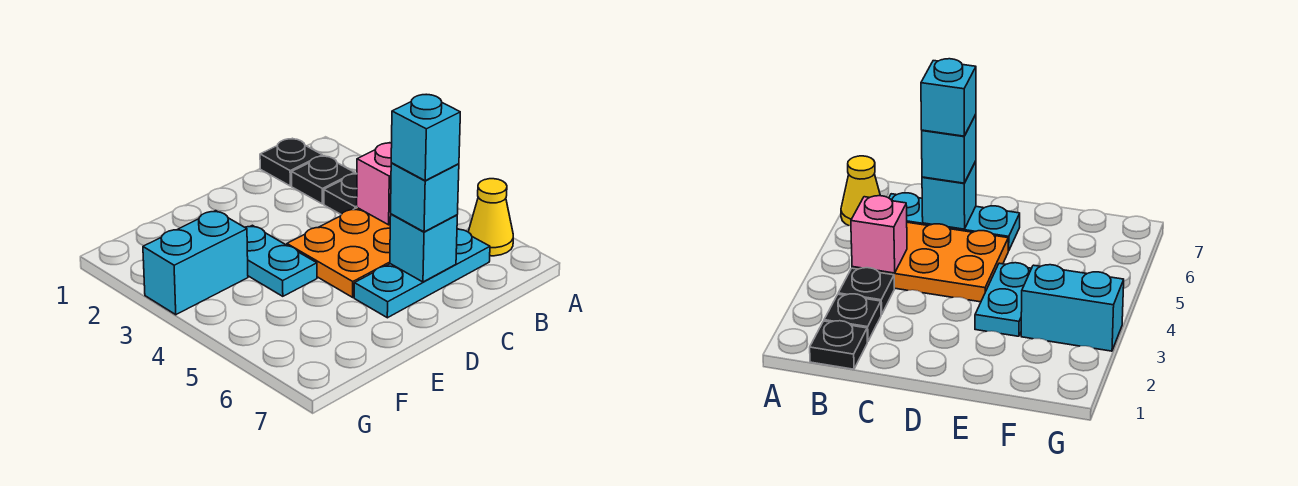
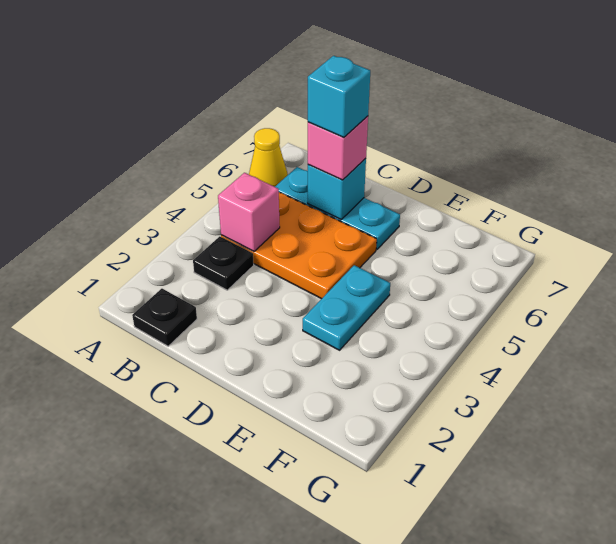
black 1x1 plate [292,156,355,204] -> none
cyan 1x1 brick [391,163,459,232] -> pink 1x1 brick [308,116,368,180]
cyan 1x2 brick [143,211,248,315] -> none

